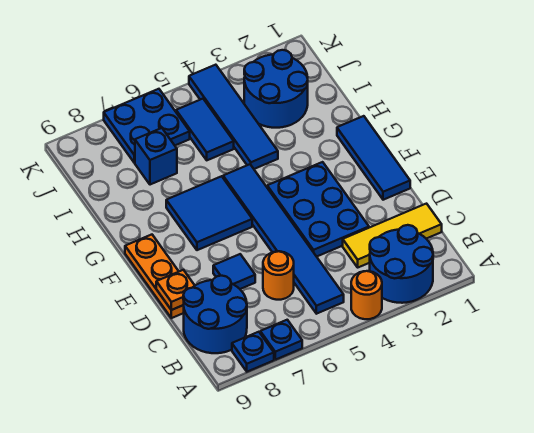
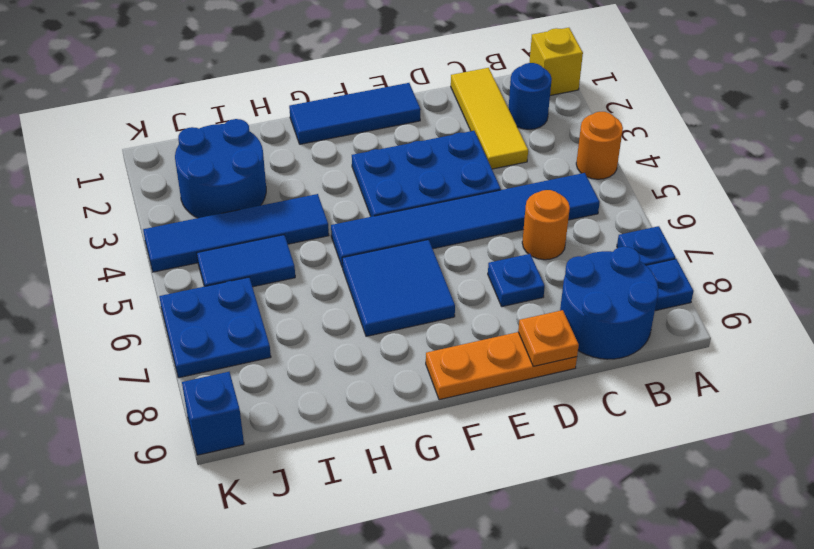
none -> yellow 1x1 brick [529,28,583,95]
blue 2x2 round brick [370,225,433,303] -> blue 1x1 round brick [509,63,552,129]
blue 1x1 tile [213,254,255,289] -> blue 1x1 plate [488,254,545,307]
blue 1x1 brick [135,128,177,185] -> blue 1x1 brick moved to [182,372,244,455]

